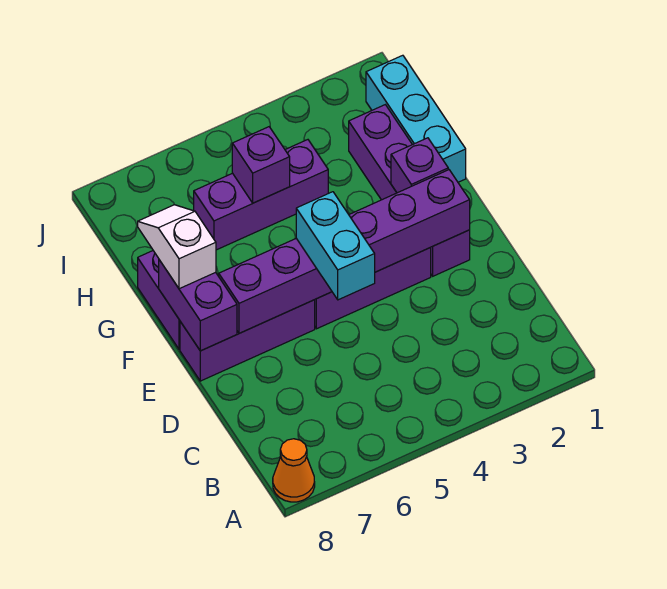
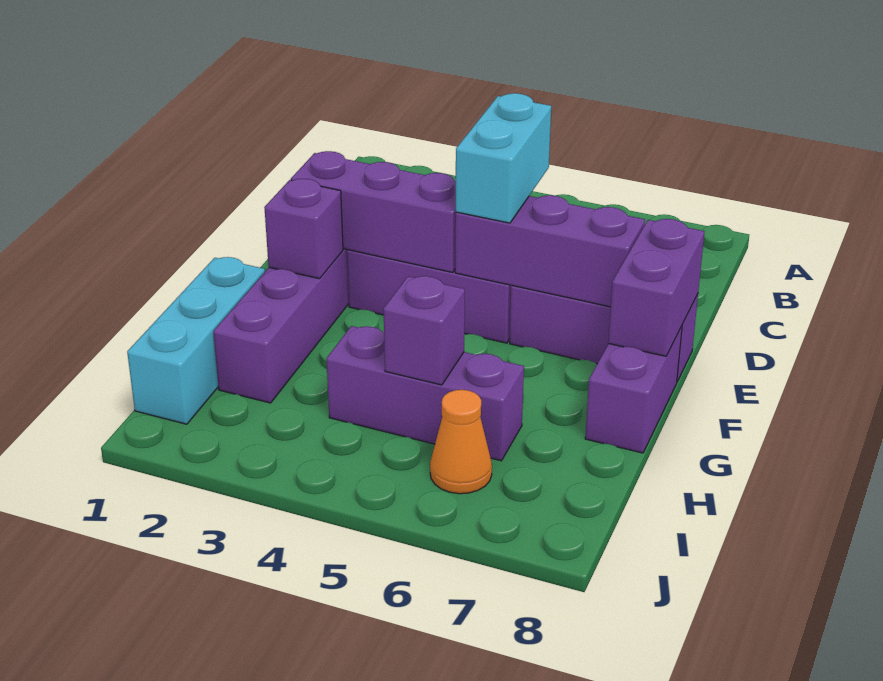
orange 1x1 cone [273,439,315,502] -> orange 1x1 cone moved to [430,390,492,494]
white 1x2 slope [138,205,216,289] -> none

